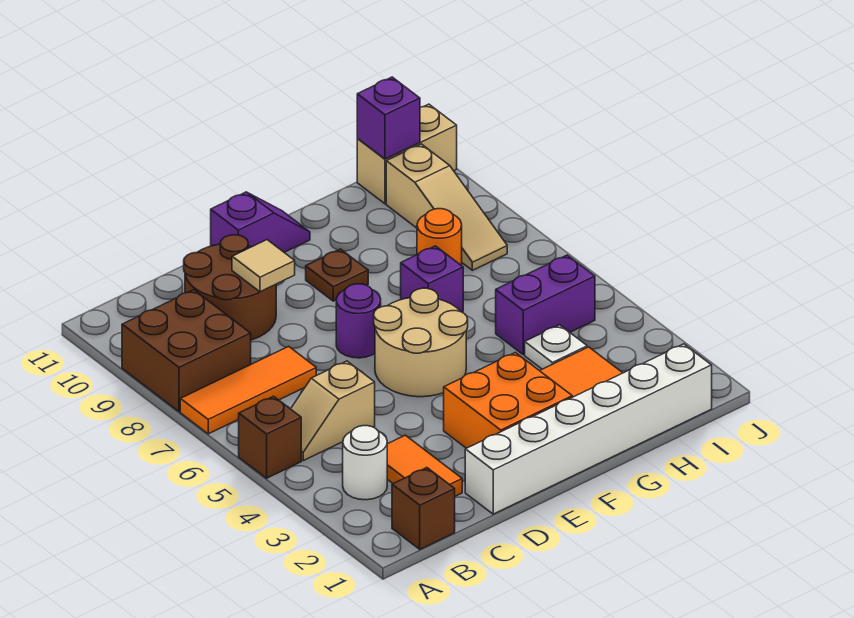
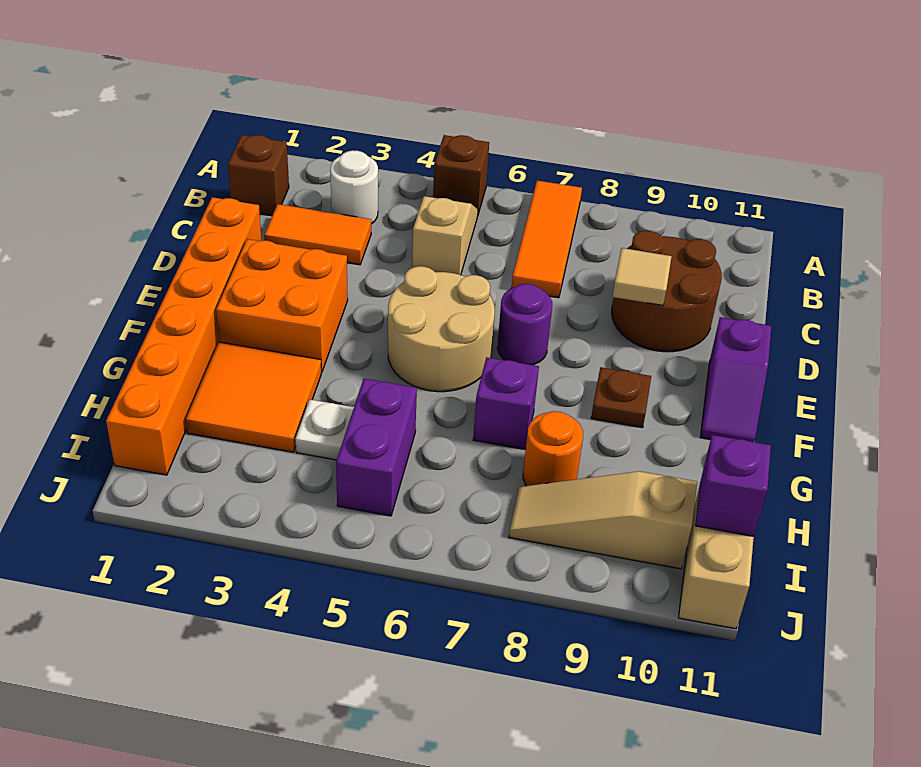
brown 2x2 brick [122,290,251,412] -> none
white 1x6 brick [465,344,712,514] -> orange 1x6 brick [106,197,262,475]

